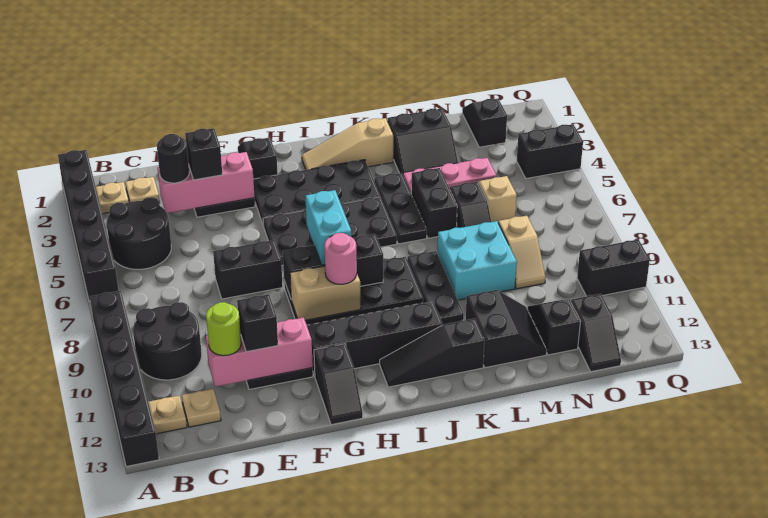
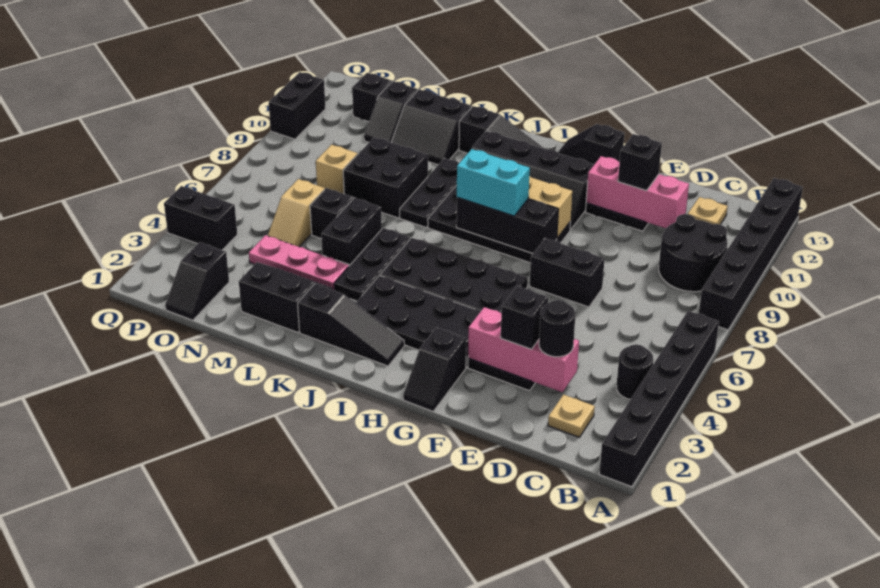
tan 1x1 plate [96,182,129,214] -> none
black 2x2 round brick [107,197,171,269] -> black 1x1 round brick [617,344,653,399]
tan 1x1 plate [148,395,187,434] -> none
lime 1x1 round brick [206,302,241,356] -> none
black 1x2 slope [314,344,363,425] -> black 1x2 slope turned to [558,124,624,164]
cyan 1x2 brick [305,190,351,265] -> cyan 1x2 brick turned to [457,149,530,216]
pink 1x1 round brick [325,233,357,284] -> none
tan 1x3 slope [302,118,393,170] -> black 1x3 slope [298,284,404,366]
cyan 2x2 brick [438,221,517,300] -> black 2x2 brick [343,137,428,218]
black 2x2 slope [465,290,547,368] -> black 2x2 slope turned to [391,89,472,165]
black 1x2 brick [577,239,650,296] -> black 1x2 brick turned to [269,72,326,139]

